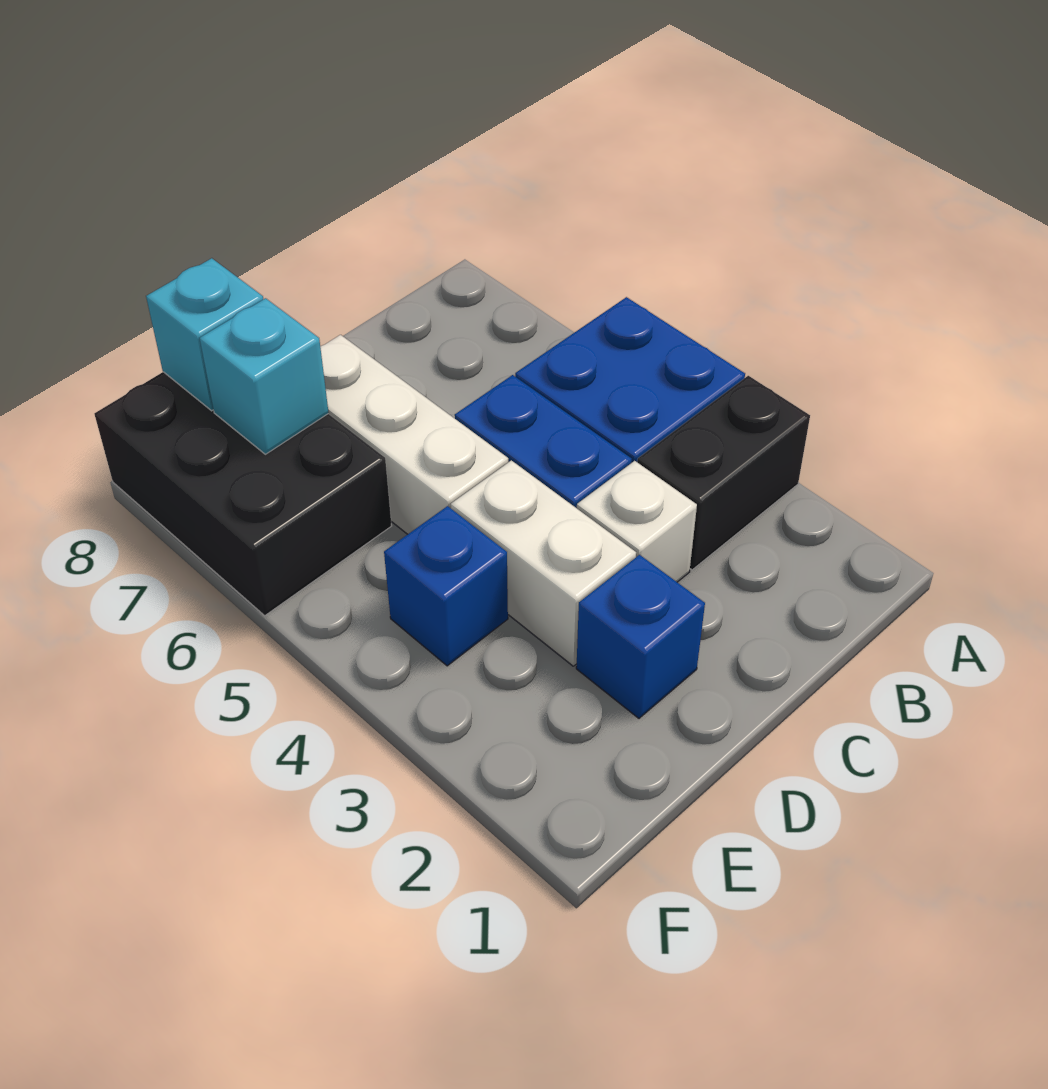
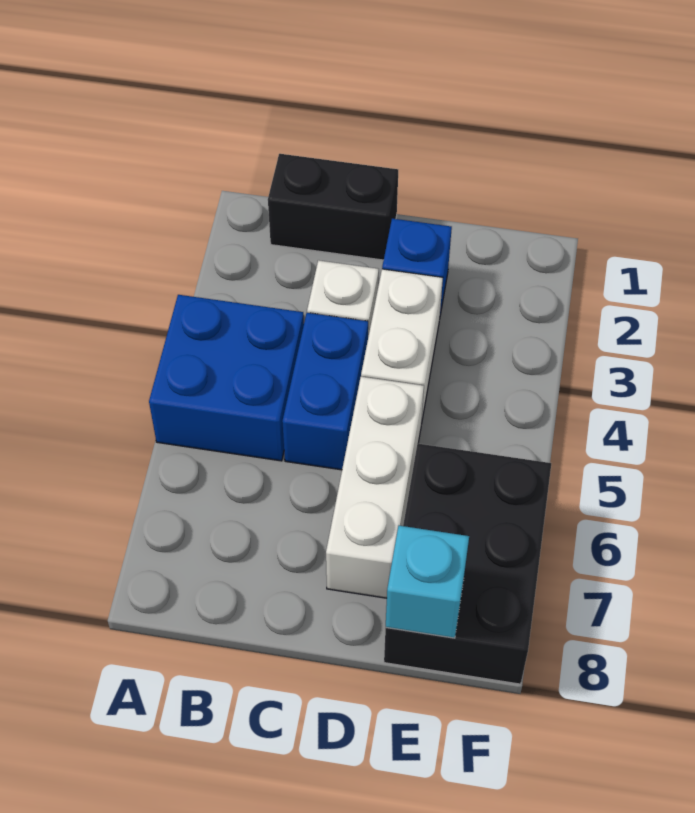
black 1x2 brick [637,376,810,570] -> black 1x2 brick moved to [268,154,398,260]
blue 1x1 brick [384,506,508,666] -> none
cyan 1x1 brick [200,298,329,454] -> none

